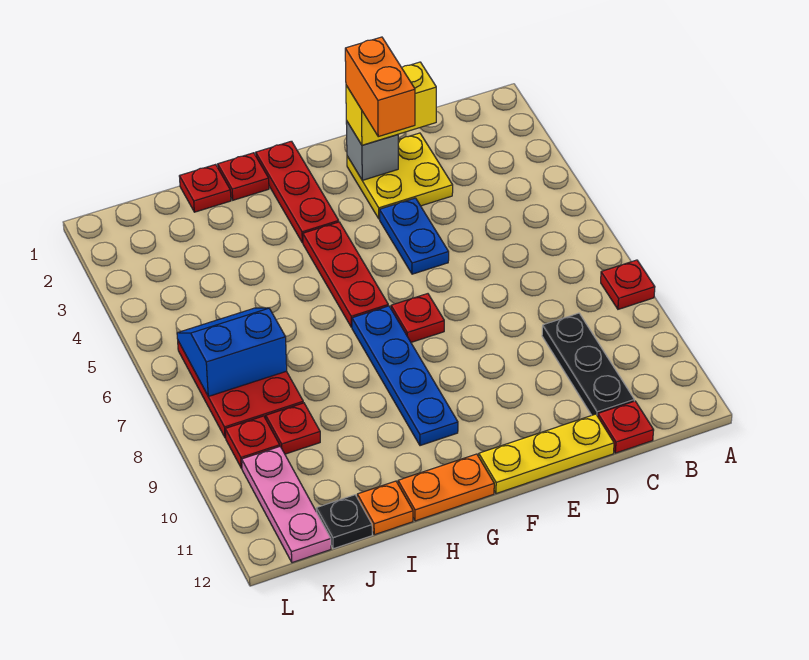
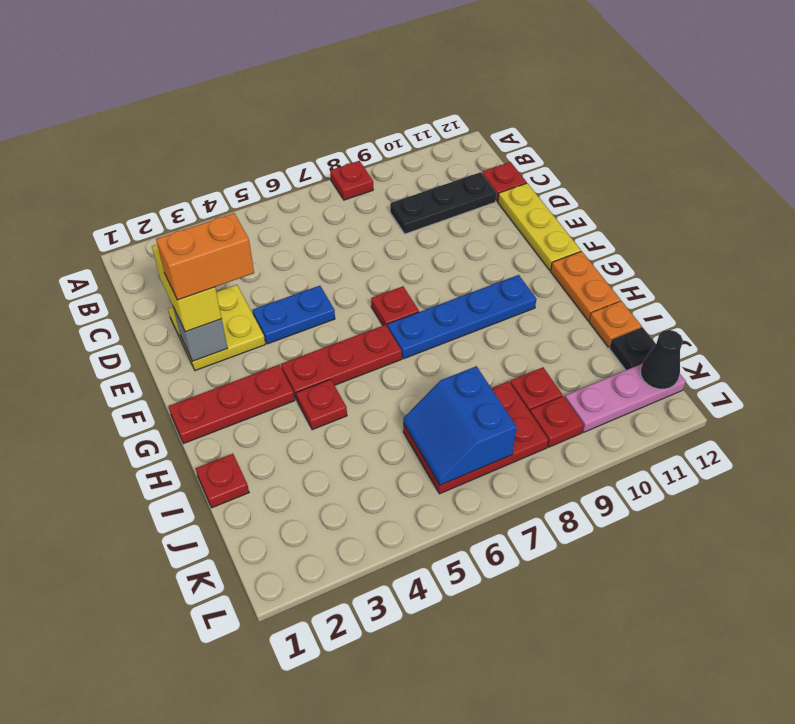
red 1x1 plate [218,153,269,200] -> red 1x1 plate moved to [296,379,347,430]
none -> black 1x1 cone [640,330,683,389]

